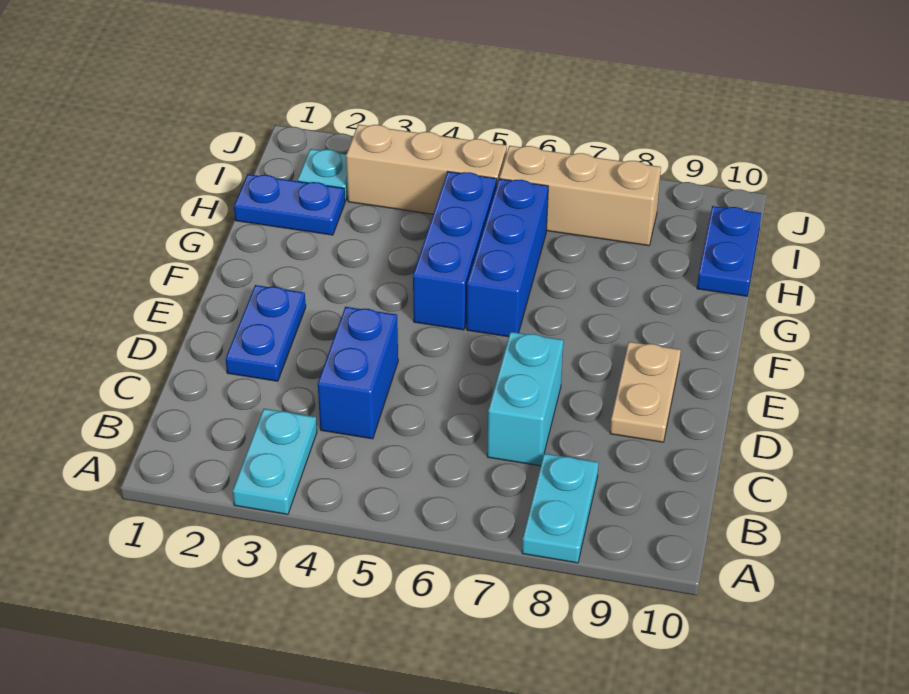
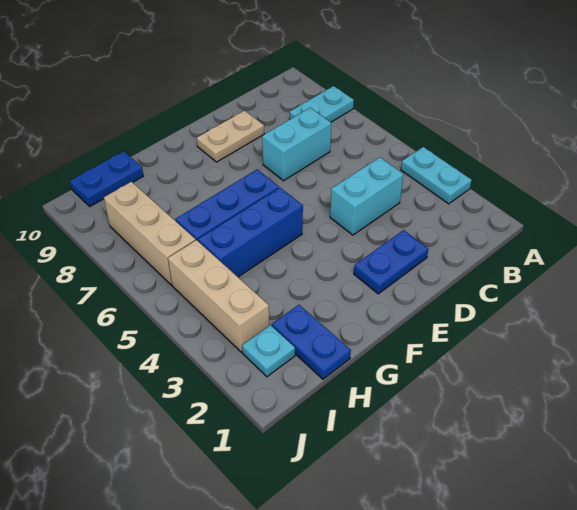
cyan 1x2 plate [233,409,317,514] -> cyan 1x2 plate turned to [401,147,472,204]
blue 1x2 brick [318,307,398,439] -> cyan 1x2 brick [330,157,404,235]

